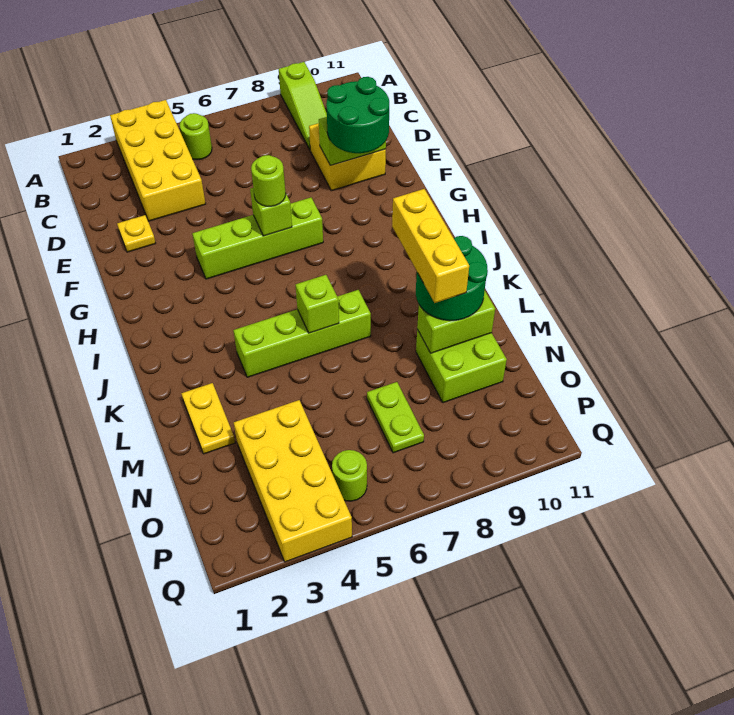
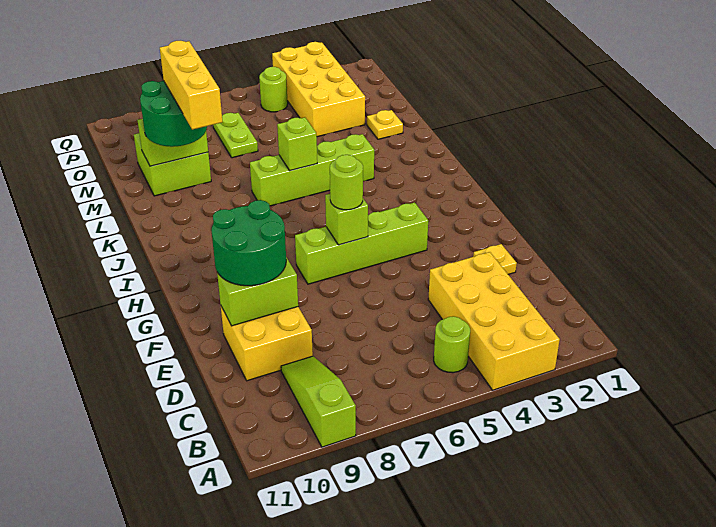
yellow 1x2 plate [181,383,235,454] -> yellow 1x1 plate [367,110,403,139]

